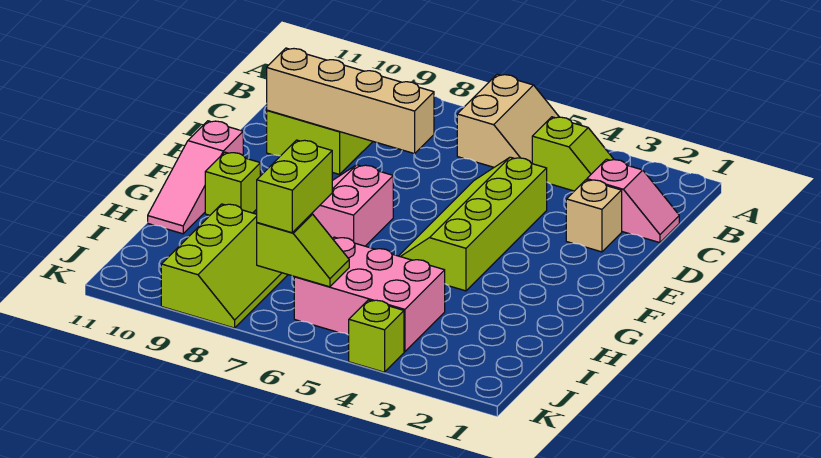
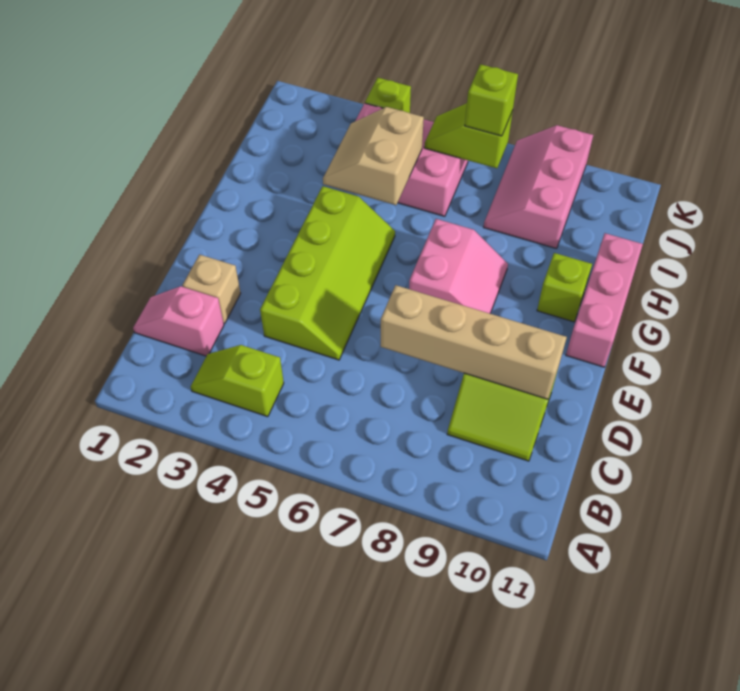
tan 2x2 slope [457,74,559,167] -> tan 2x2 slope moved to [323,107,424,205]
pink 1x3 slope [148,121,243,234] -> pink 1x3 brick [566,233,643,367]
lime 1x2 brick [257,140,332,233] -> lime 1x1 brick [465,64,518,136]
lime 2x3 slope [161,204,288,328] -> pink 2x3 slope [484,125,593,249]

